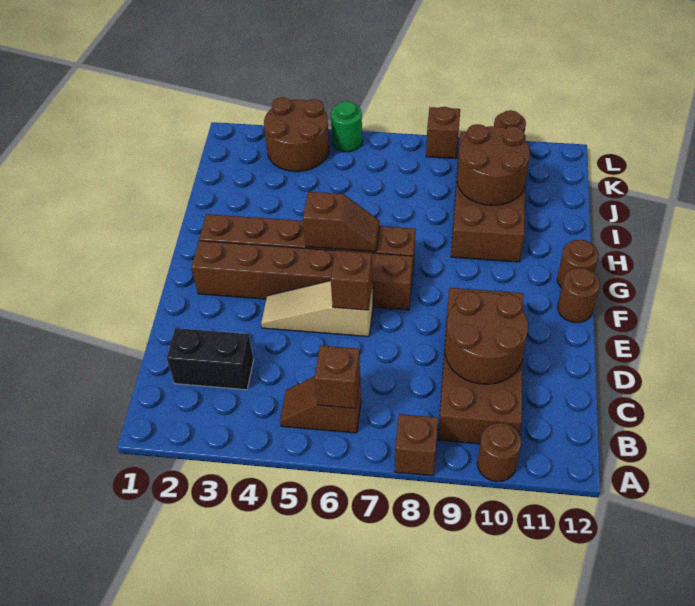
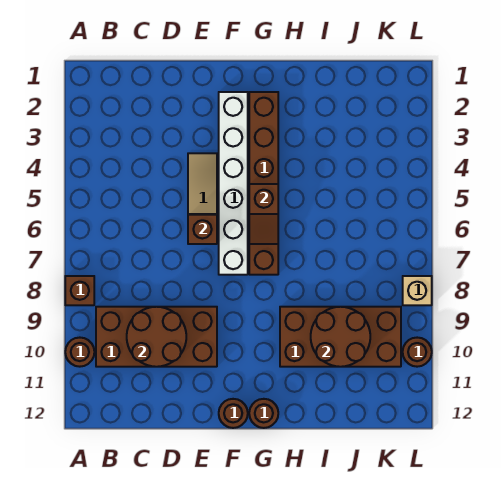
brown 1x2 slope [280,376,361,433] -> none
brown 1x1 brick [315,345,360,408] -> none
black 1x2 brick [167,328,254,390] -> none
brown 1x6 brick [192,241,413,310] -> white 1x6 brick [219,92,248,275]
brown 2x2 round brick [264,97,329,172] -> none
green 1x1 round brick [331,101,362,152] -> none
brown 1x1 brick [426,107,460,159] -> tan 1x1 brick [403,276,432,305]

